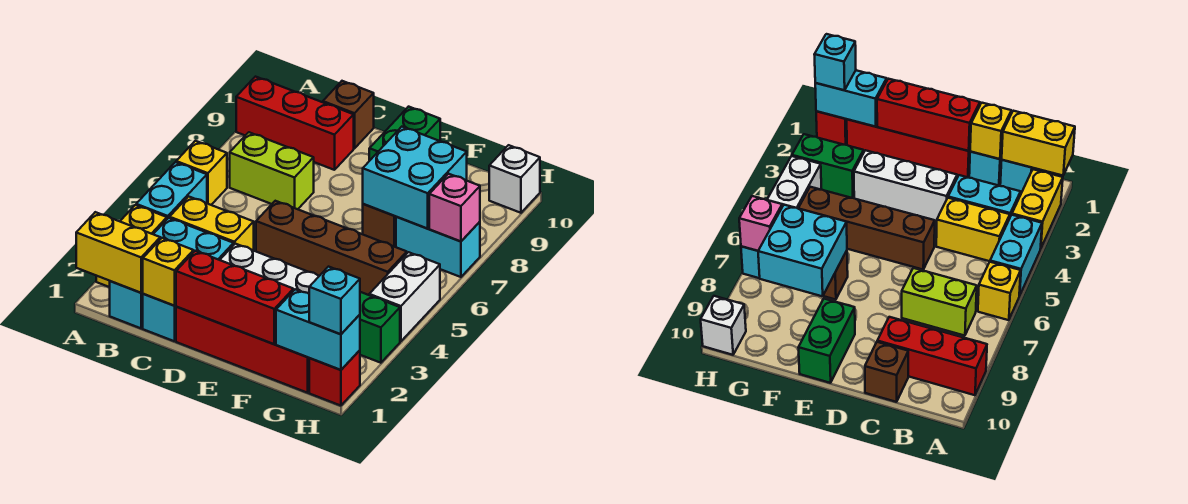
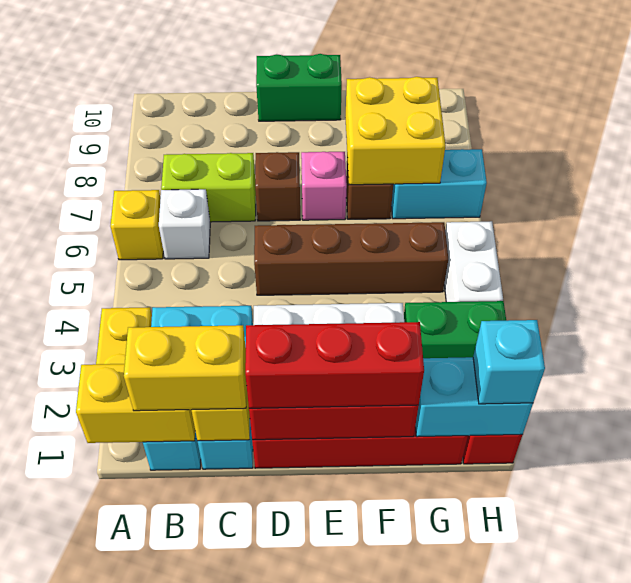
cyan 1x2 brick [136,162,207,219] -> none
red 1x3 brick [236,77,354,170] -> red 1x3 brick moved to [245,322,424,408]
yellow 1x2 brick [170,196,254,250] -> yellow 1x2 brick moved to [124,325,247,411]
brown 1x1 brick [323,81,374,149] -> brown 1x1 brick moved to [255,152,300,221]
green 1x2 brick [369,107,440,161] -> green 1x2 brick turned to [256,54,342,121]
cyan 2x2 brick [363,127,467,228] -> yellow 2x2 brick [345,77,445,185]
pink 1x1 brick [429,174,480,241] -> pink 1x1 brick moved to [301,152,347,220]
white 1x1 brick [489,145,540,213] -> white 1x1 brick moved to [159,189,210,259]

